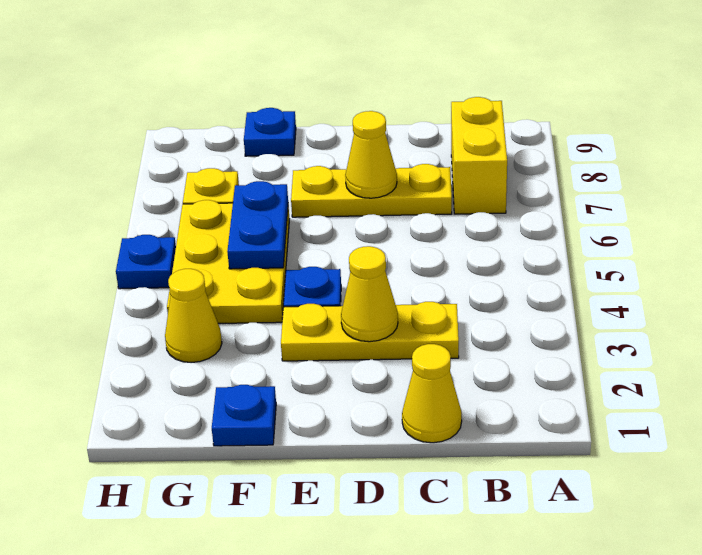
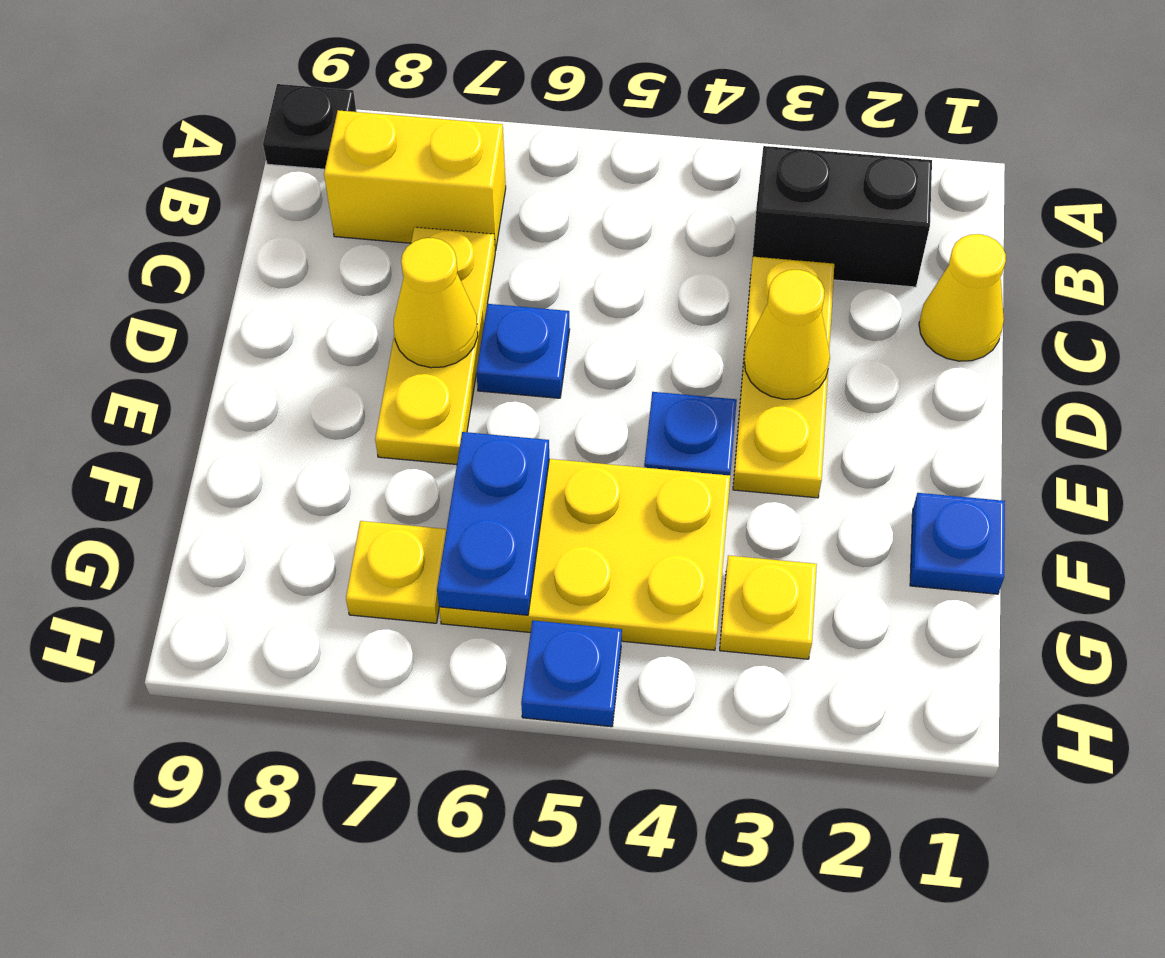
none -> black 1x1 plate [263,84,356,169]
none -> black 1x2 brick [751,146,932,287]
blue 1x2 plate [227,181,288,269] -> blue 1x2 plate turned to [437,432,549,615]
blue 1x1 plate [244,108,296,156] -> blue 1x1 plate moved to [476,304,570,398]
yellow 1x1 cone [165,269,222,363] -> yellow 1x1 plate [720,556,817,659]

